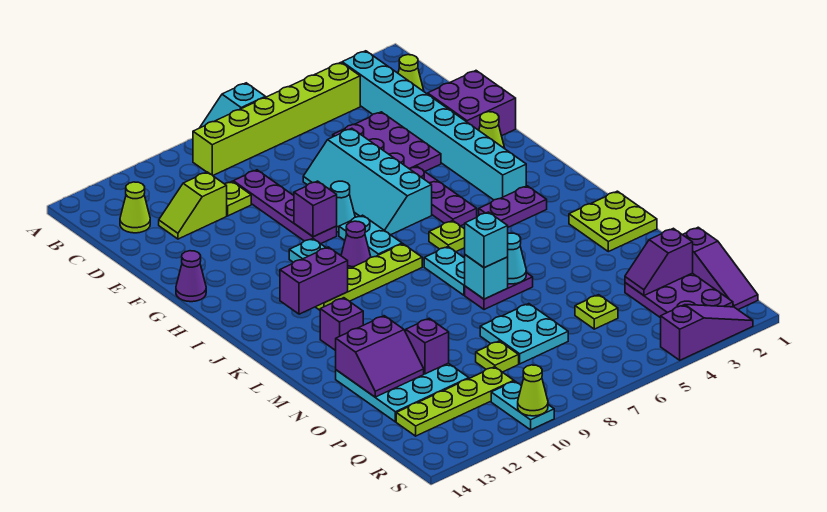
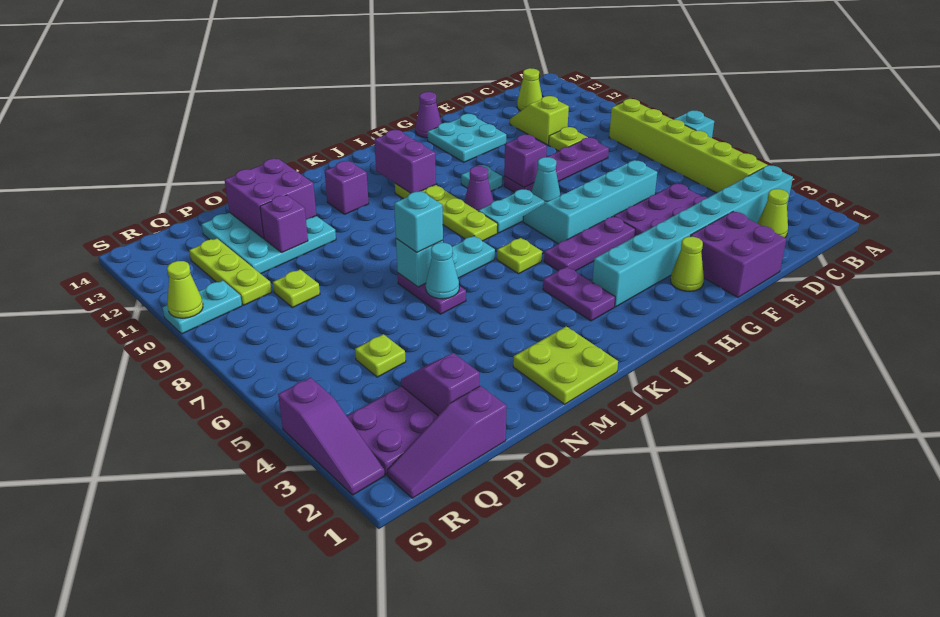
purple 2x2 slope [336,316,424,397] -> purple 2x2 brick [225,159,316,238]
cyan 2x2 plate [480,304,568,364] -> cyan 2x2 plate moved to [427,114,506,162]
lime 1x4 plate [396,367,514,436] -> lime 1x3 plate [189,238,272,305]

